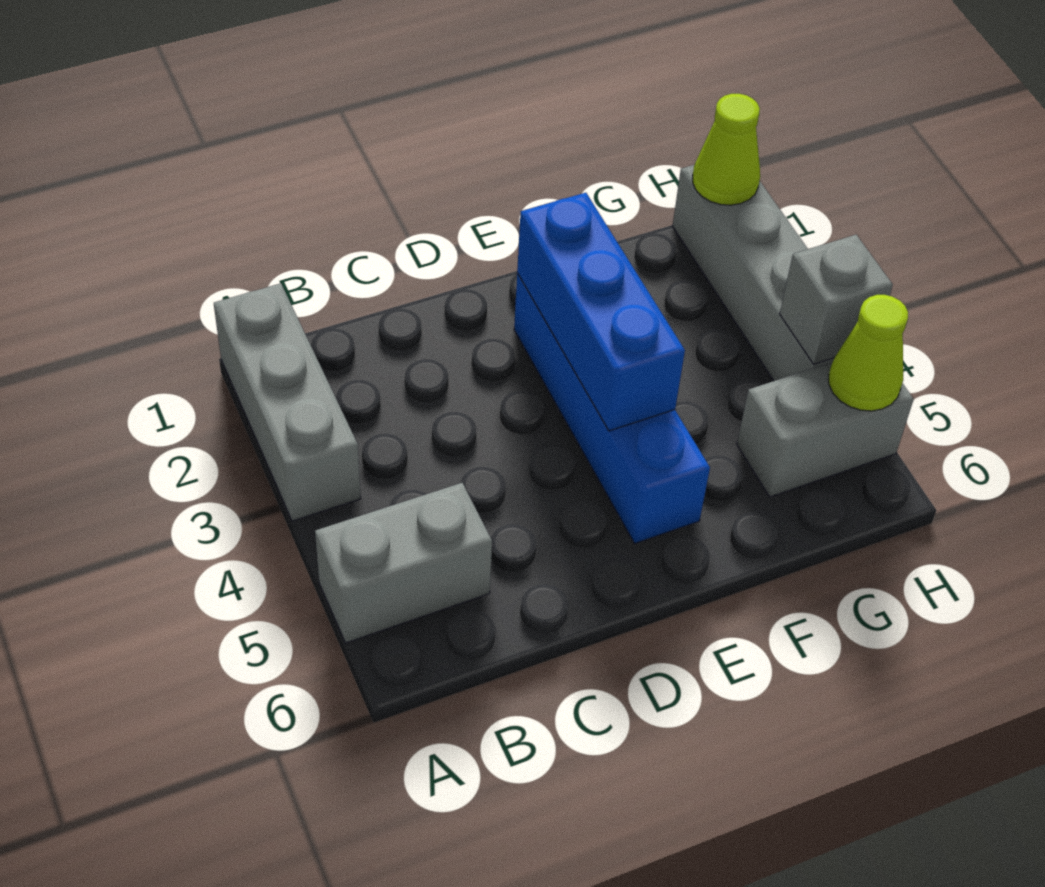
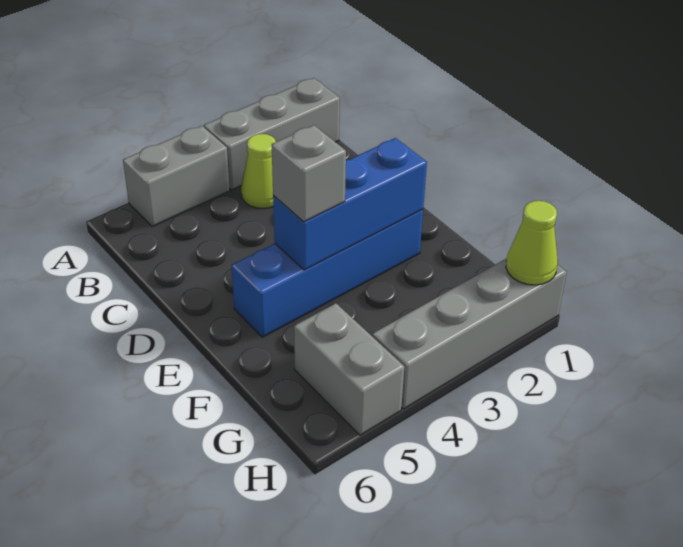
grey 1x2 brick [315,483,492,643] -> grey 1x2 brick turned to [123,126,230,227]
grey 1x1 brick [780,235,893,364] -> grey 1x1 brick moved to [272,125,346,222]
lime 1x1 cone [829,295,908,411] -> lime 1x1 cone moved to [241,134,276,208]

